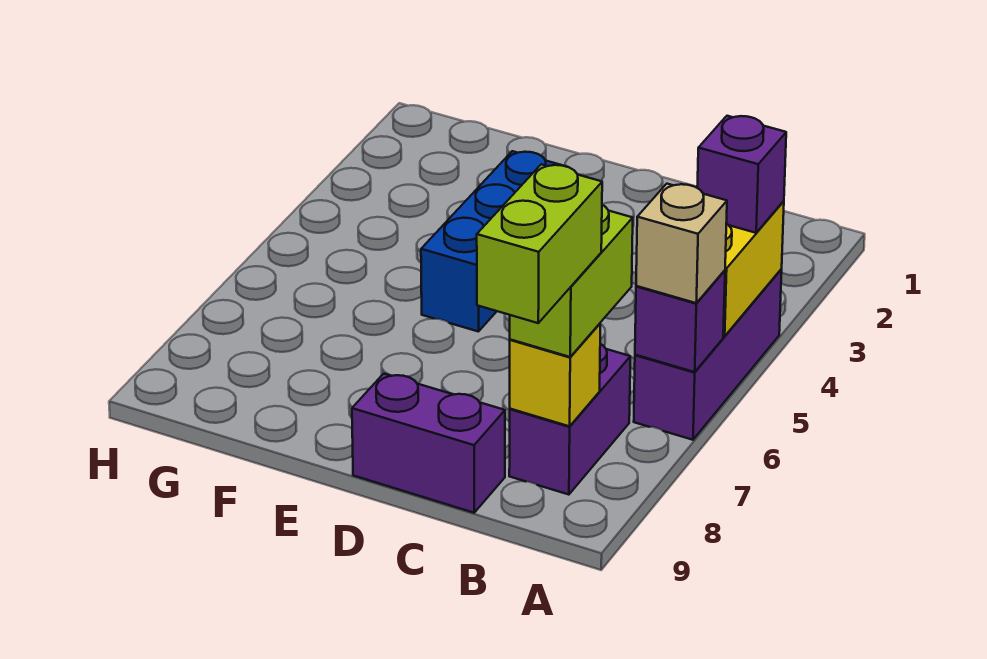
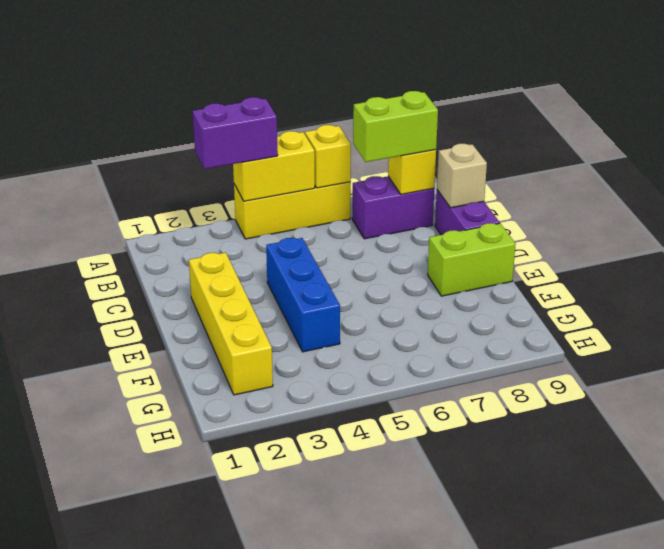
purple 1x3 brick [634,269,782,440] -> yellow 1x3 brick [234,182,351,239]
purple 1x1 brick [697,116,786,233] -> purple 1x2 brick [193,97,278,169]
purple 1x1 brick [635,270,725,372] -> yellow 1x1 brick [305,125,351,188]
tan 1x1 brick [636,184,727,303] -> tan 1x1 brick moved to [437,144,487,208]
lime 1x2 brick [477,164,602,323] -> lime 1x2 brick moved to [428,223,516,296]
none -> yellow 1x4 brick [189,253,273,395]
blue 1x3 brick [421,151,563,332] -> blue 1x3 brick turned to [266,238,340,352]

